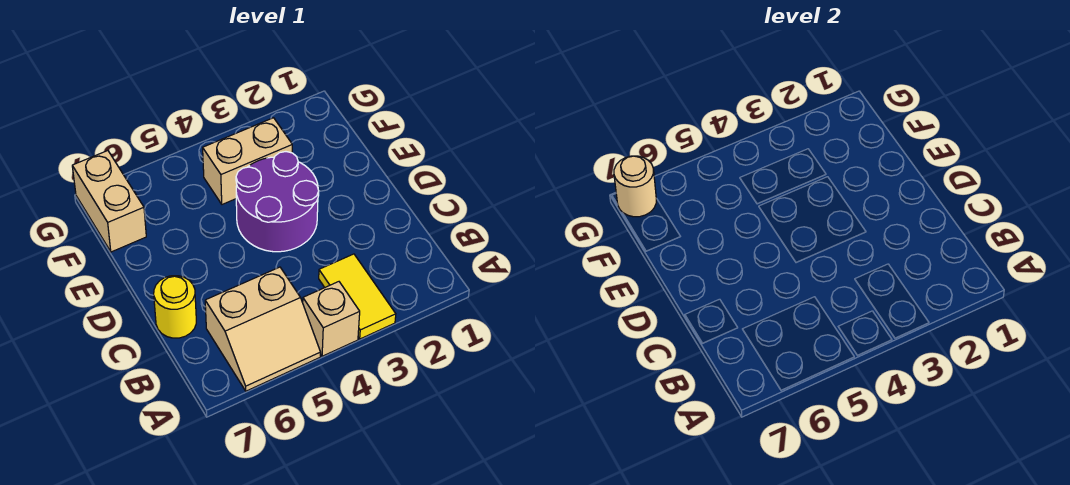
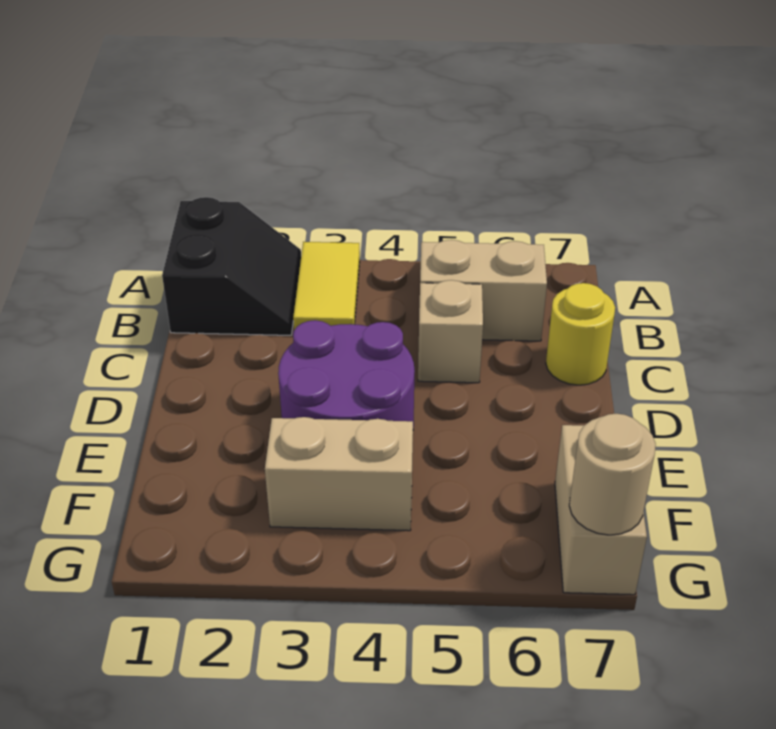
none -> black 2x2 slope [162,197,301,335]
tan 1x1 brick [303,282,360,356] -> tan 1x1 brick moved to [418,280,483,383]

